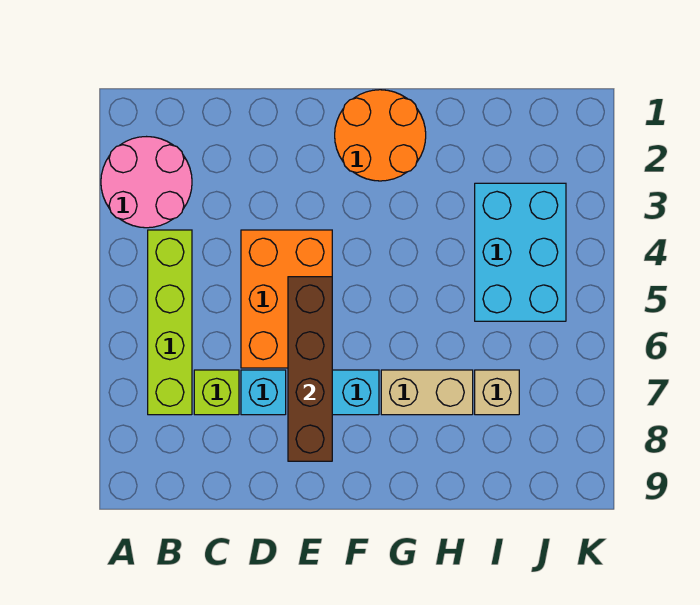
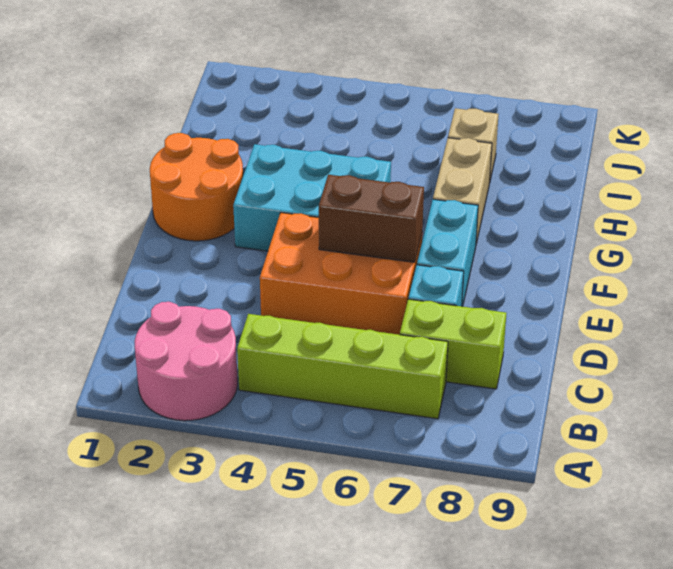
lime 1x1 brick [194,370,239,415] -> lime 1x2 brick [400,299,506,389]
brown 1x4 brick [288,277,332,461] -> brown 1x2 brick [319,175,424,262]
cyan 2x3 brick [475,183,566,321] -> cyan 2x3 brick moved to [233,144,391,251]

